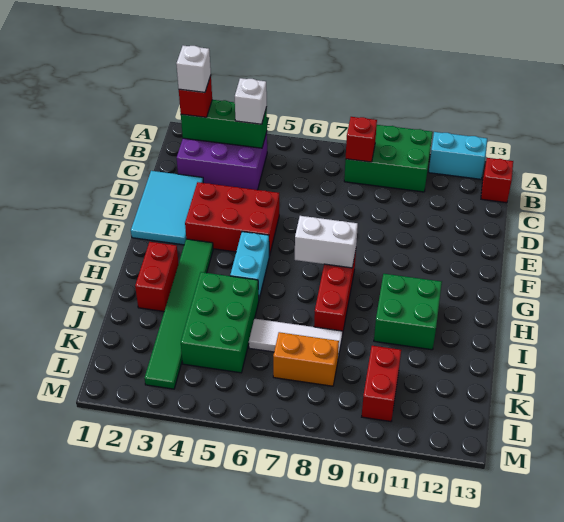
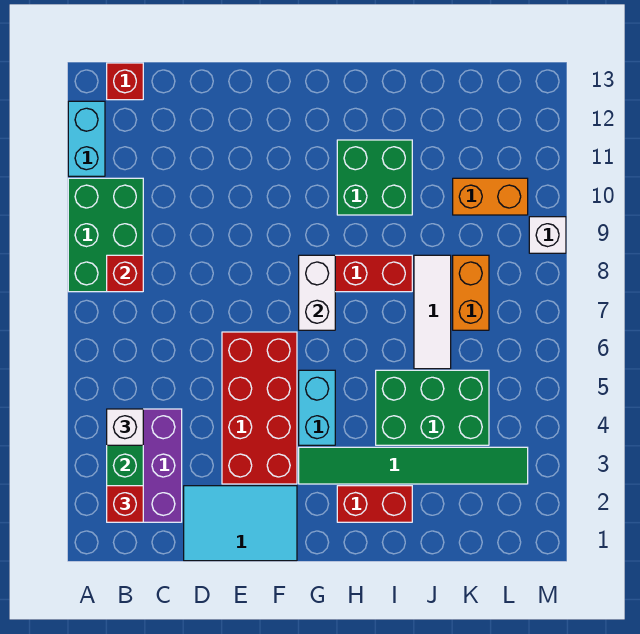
white 1x1 brick [176,46,211,92] -> white 1x1 brick moved to [529,217,566,253]
red 2x3 brick [185,182,279,256] -> red 2x4 brick [222,332,297,484]
cyan 1x2 brick [230,232,269,299] -> cyan 1x2 brick turned to [299,370,335,445]
red 1x2 brick [362,346,401,422] -> orange 1x2 brick [453,178,528,215]

